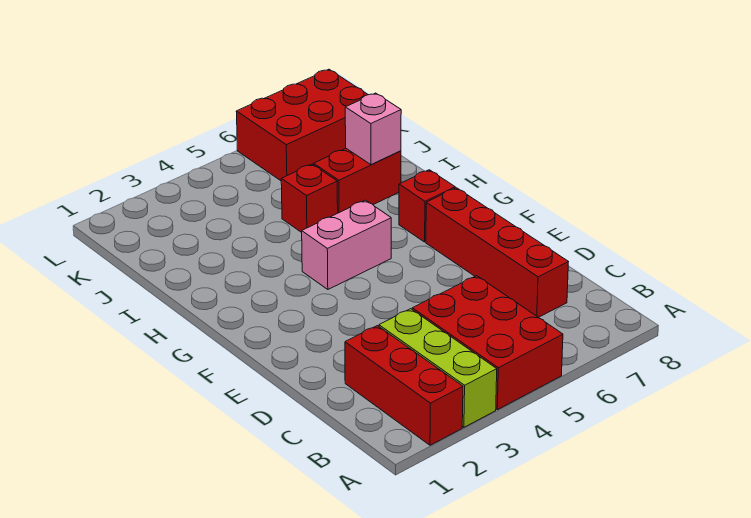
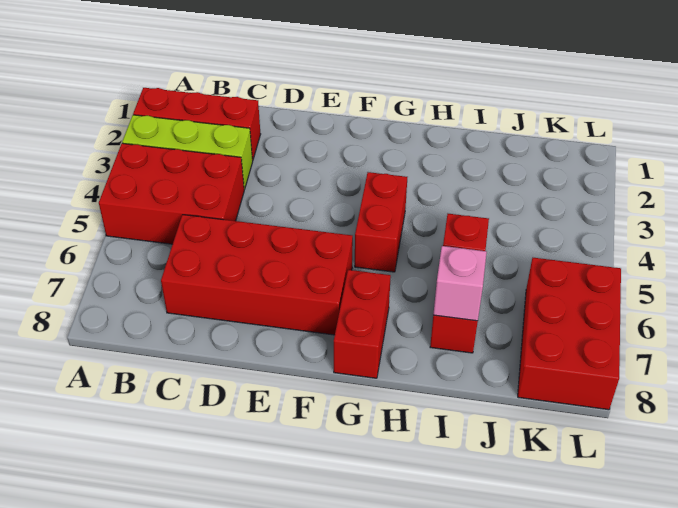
red 1x4 brick [426,188,568,317] -> red 2x4 brick [161,215,353,335]
pink 1x2 brick [302,200,391,289] -> red 1x2 brick [355,172,407,272]
red 1x1 brick [399,170,455,242] -> red 1x2 brick [334,270,391,378]

